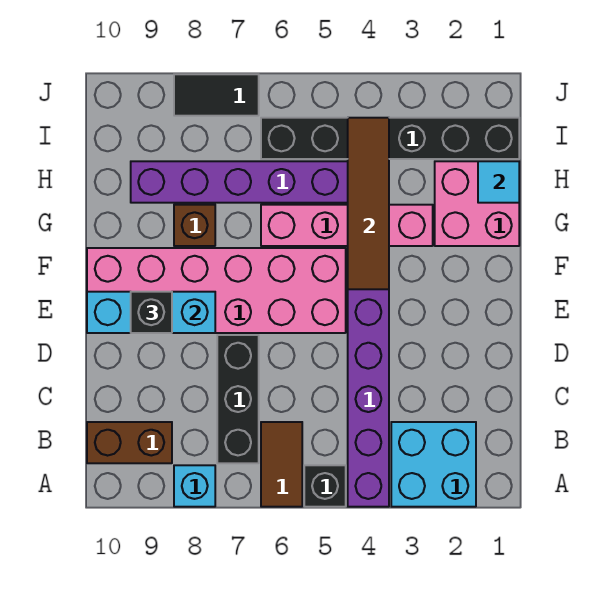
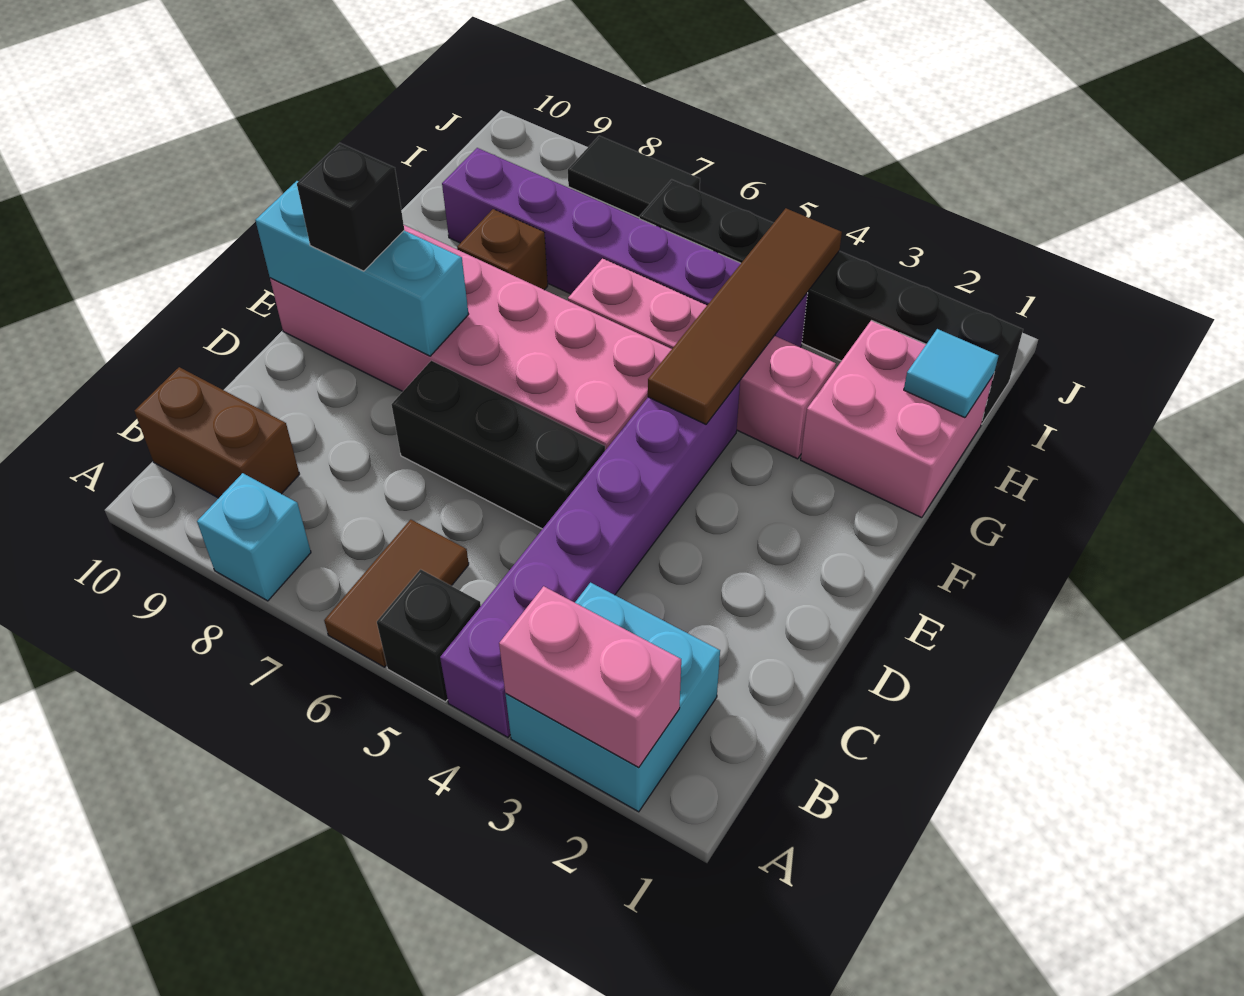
none -> pink 1x2 brick [499,586,681,767]
black 1x3 brick [217,335,259,463] -> black 1x3 brick turned to [392,361,605,529]

